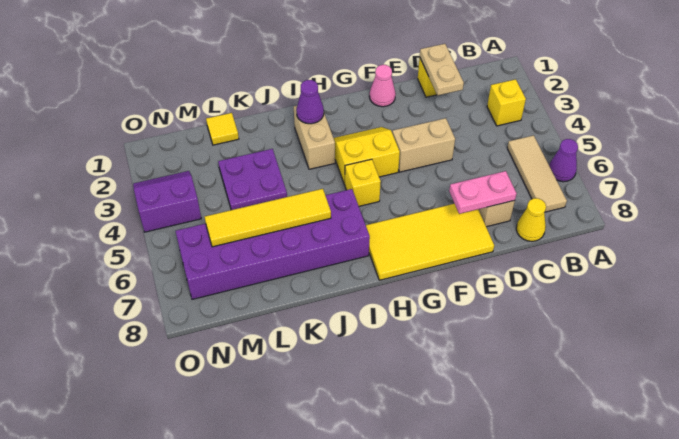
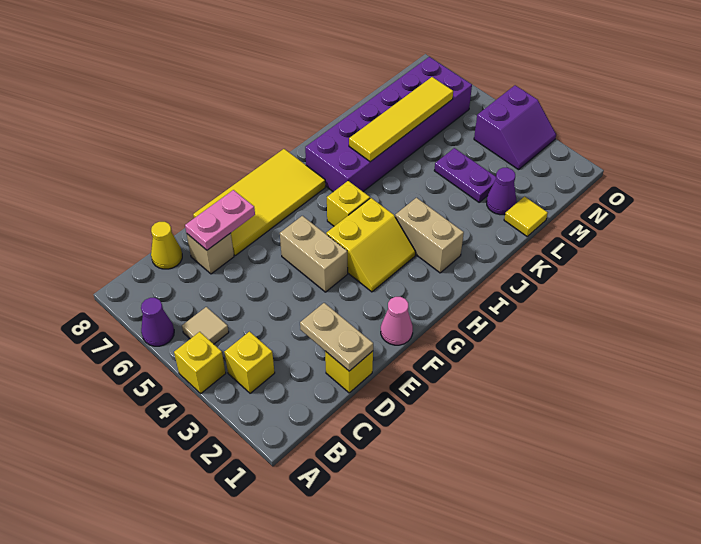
none -> yellow 1x1 brick [174,332,226,393]
tan 1x3 tile [507,135,567,212] -> tan 1x1 tile [182,307,229,344]
tan 1x2 brick [392,118,455,172] -> tan 1x2 brick turned to [280,216,348,292]
purple 1x1 cone [296,80,324,124] -> purple 1x1 cone moved to [486,168,516,215]
purple 2x2 plate [218,149,287,210] -> purple 1x2 plate [434,148,496,202]

